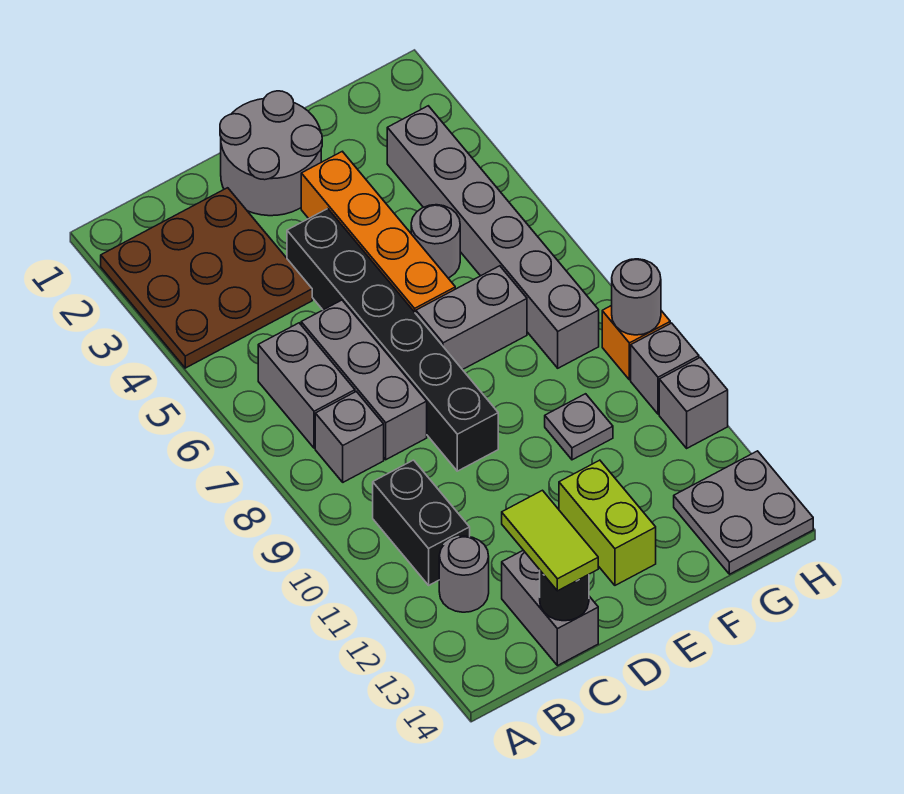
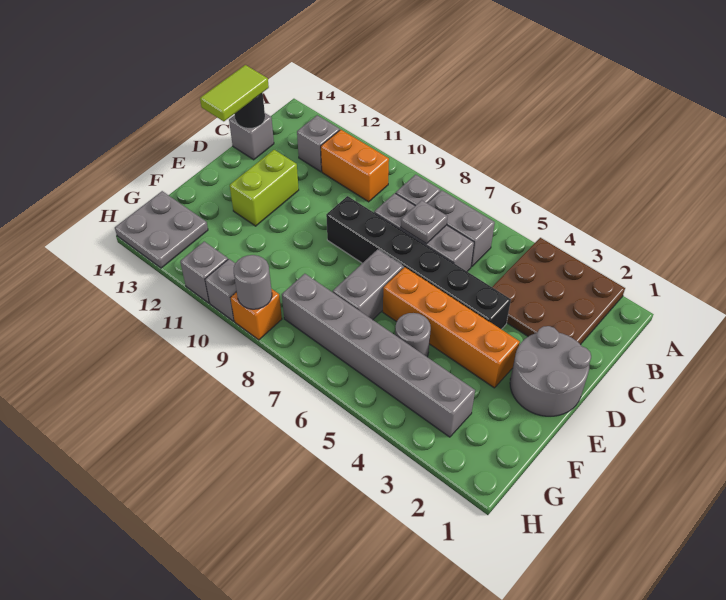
black 1x2 brick [373,460,470,585] -> orange 1x2 brick [321,130,389,202]
grey 1x1 round brick [439,536,489,612] -> grey 1x1 brick [297,115,340,172]
grey 1x2 brick [502,550,598,666] -> grey 1x1 brick [229,113,274,160]
lime 1x2 tile [502,490,598,591] -> lime 1x2 tile turned to [200,65,269,121]
lime 1x2 brick [559,460,656,585] -> lime 1x2 brick turned to [230,150,299,226]
grey 1x1 plate [545,394,613,460] -> grey 1x1 plate moved to [401,200,448,244]

